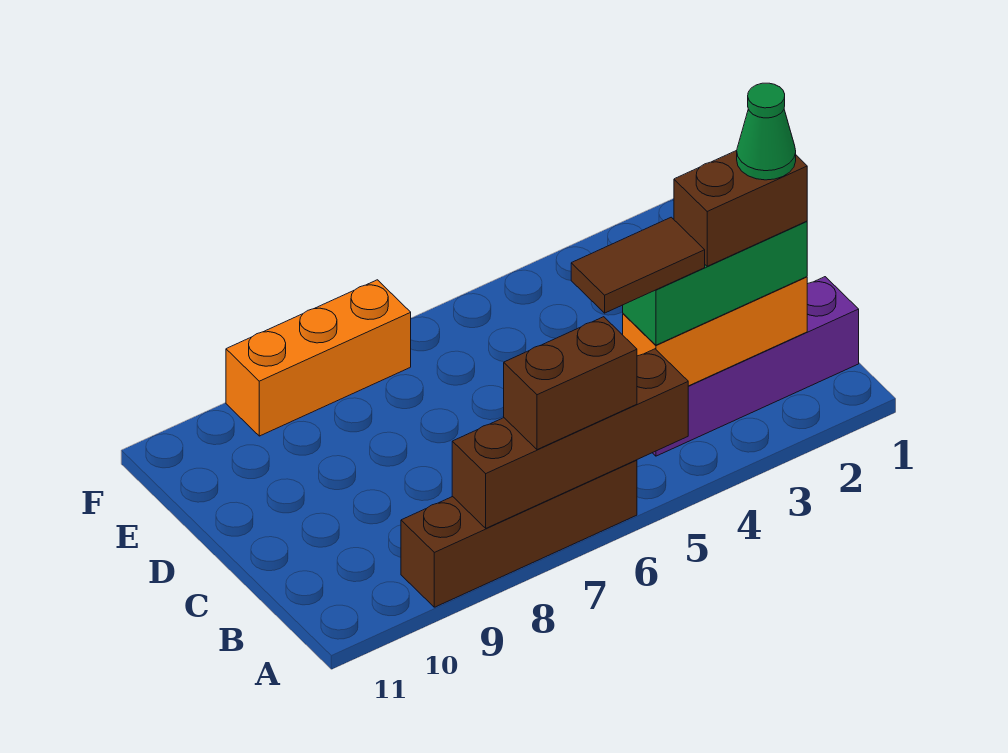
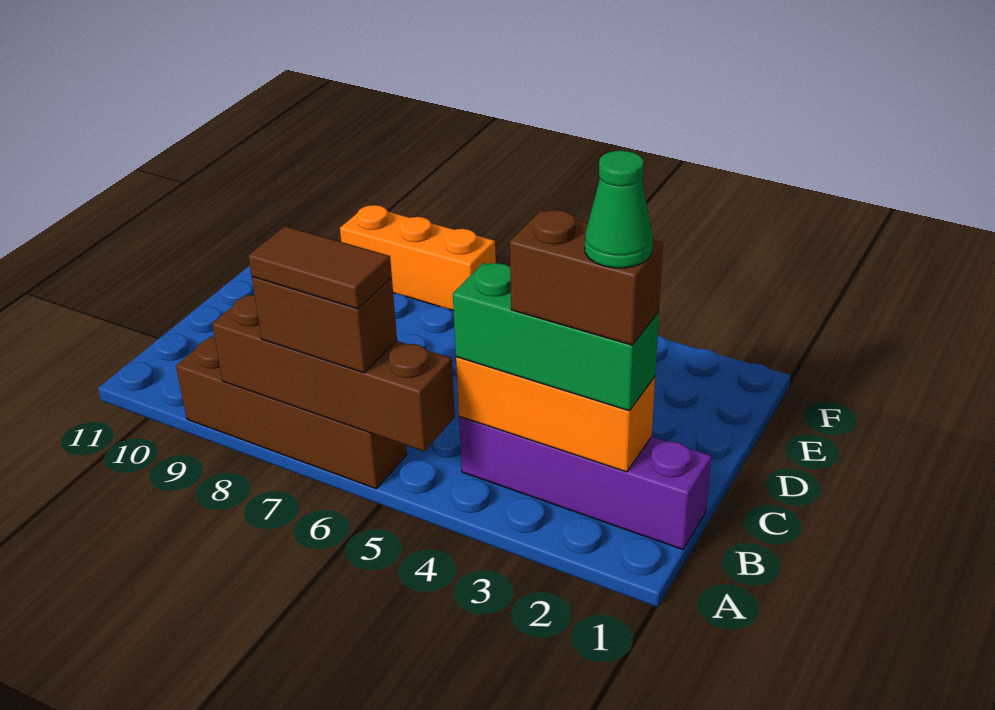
brown 1x2 tile [571,217,705,313] -> brown 1x2 tile moved to [248,226,392,309]

